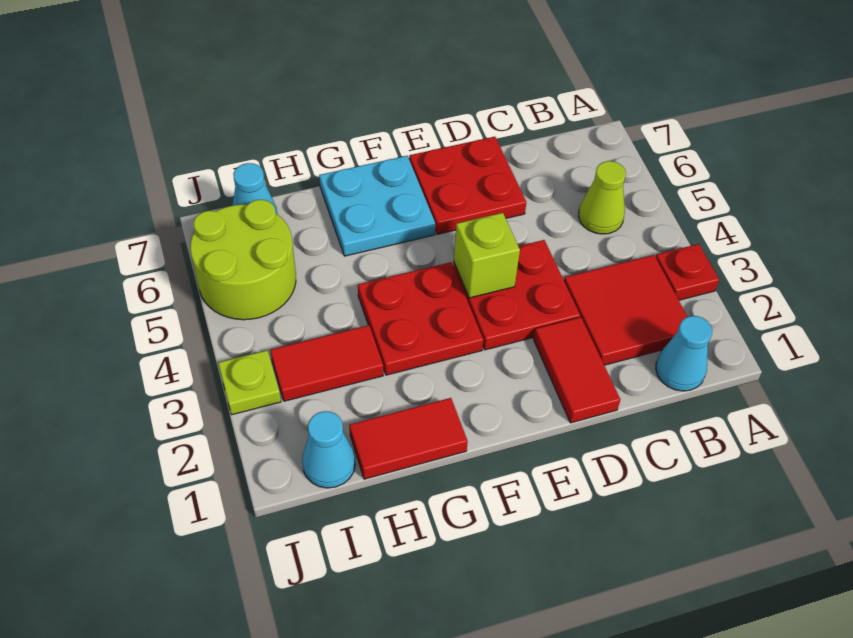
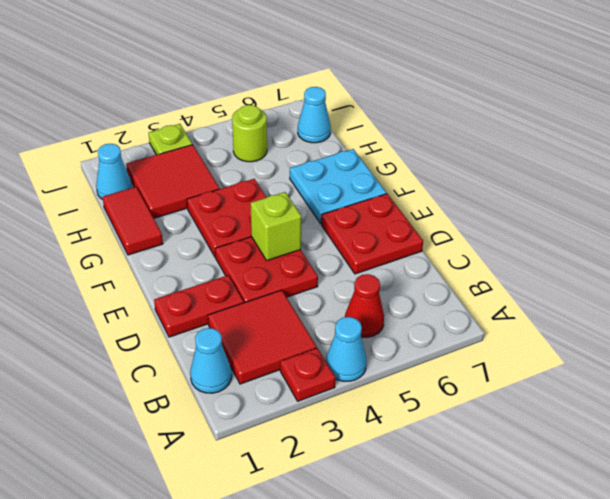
none -> cyan 1x1 cone [326,317,366,381]
lime 1x1 cone [578,161,626,234] -> red 1x1 cone [345,274,384,337]
red 1x2 tile [534,317,620,423] -> red 1x2 plate [154,275,244,337]
red 1x2 tile [270,325,383,401] -> red 2x2 tile [126,145,219,218]
lime 2x2 round brick [190,200,296,320] -> lime 1x1 round brick [232,105,267,162]

